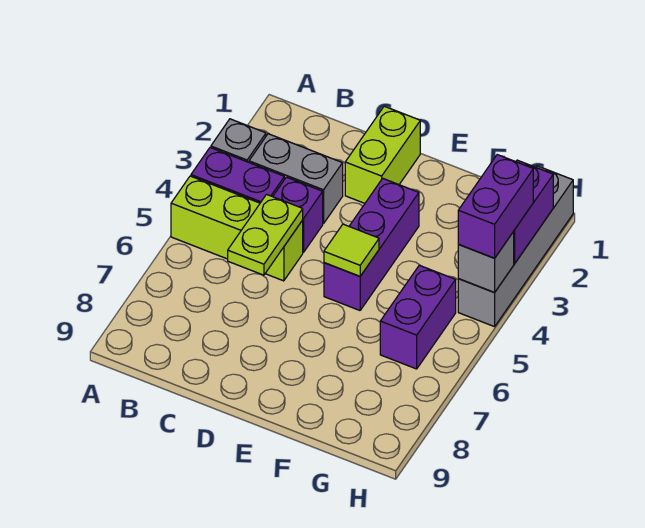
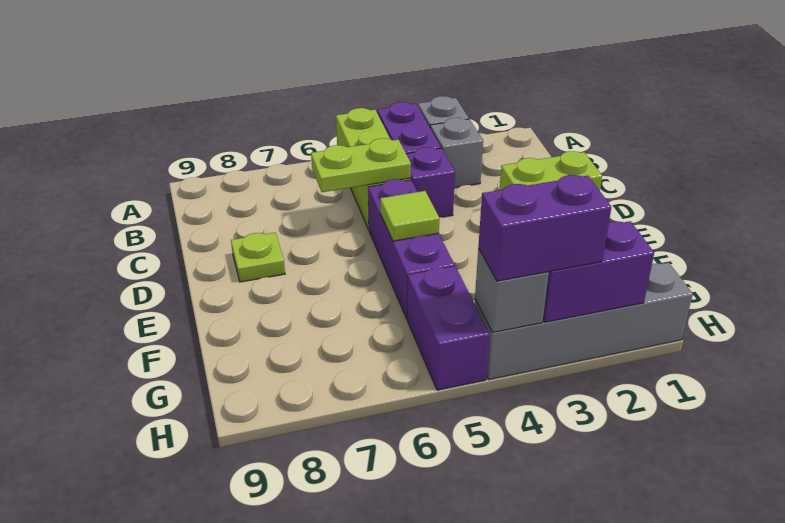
grey 1x2 brick [249,134,343,224] -> grey 1x1 brick [430,118,483,188]
none -> lime 1x1 plate [231,233,285,282]
purple 1x3 brick [324,178,419,310] -> purple 1x3 brick turned to [368,179,455,319]
purple 1x2 brick [380,265,456,369] -> purple 1x2 brick turned to [407,266,490,390]

